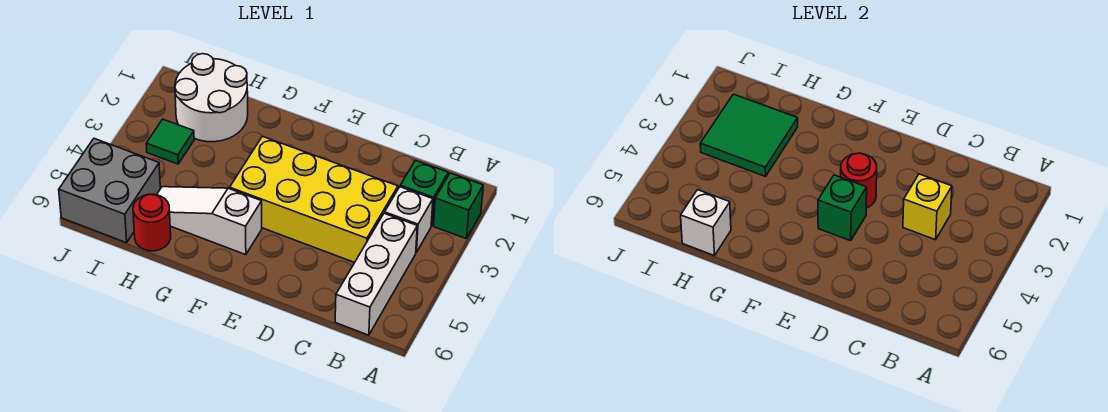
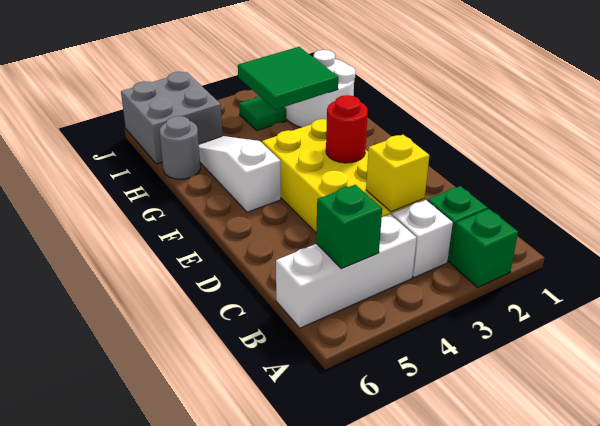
green 1x1 brick [818,175,867,241] -> green 1x1 brick moved to [316,185,382,269]
red 1x1 round brick [133,194,171,251] -> grey 1x1 round brick [160,116,200,179]
white 1x1 brick [681,190,731,256] -> none

